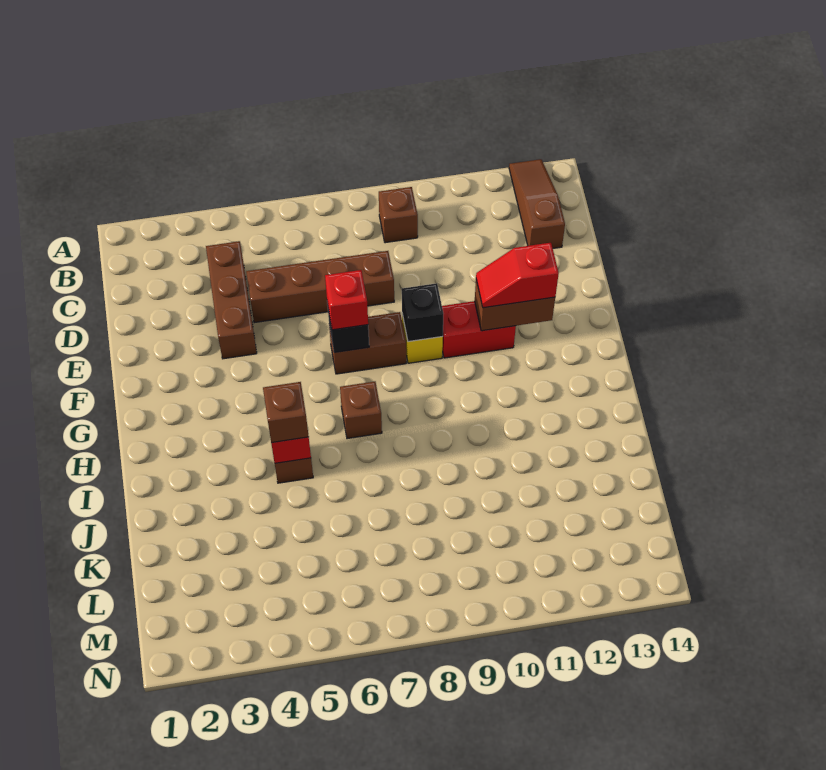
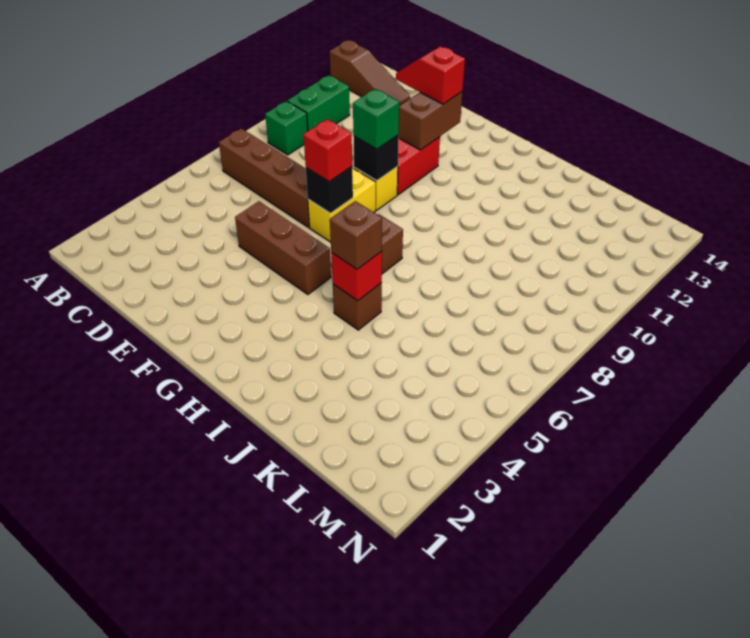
brown 1x3 slope [509,159,565,248] -> brown 1x3 slope turned to [330,40,410,106]
brown 1x1 brick [379,187,418,243] -> green 1x1 brick [265,101,308,155]
none -> green 1x2 brick [287,75,350,131]
brown 1x3 brick [206,241,257,359] -> brown 1x3 brick moved to [235,201,331,295]
brown 1x4 brick [246,251,394,323] -> brown 1x4 brick turned to [219,128,310,227]
brown 1x2 brick [329,312,406,374] -> yellow 1x2 brick [308,168,376,242]
none -> green 1x1 brick [353,89,399,149]
red 1x2 slope [476,243,559,308] -> red 1x2 slope turned to [396,46,465,104]

